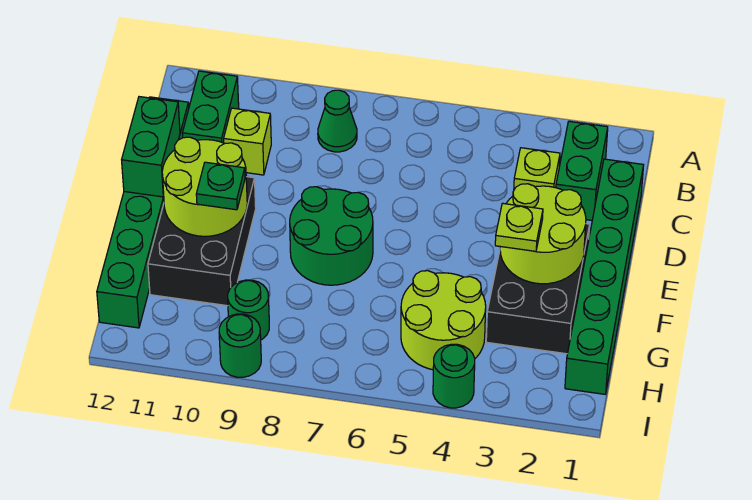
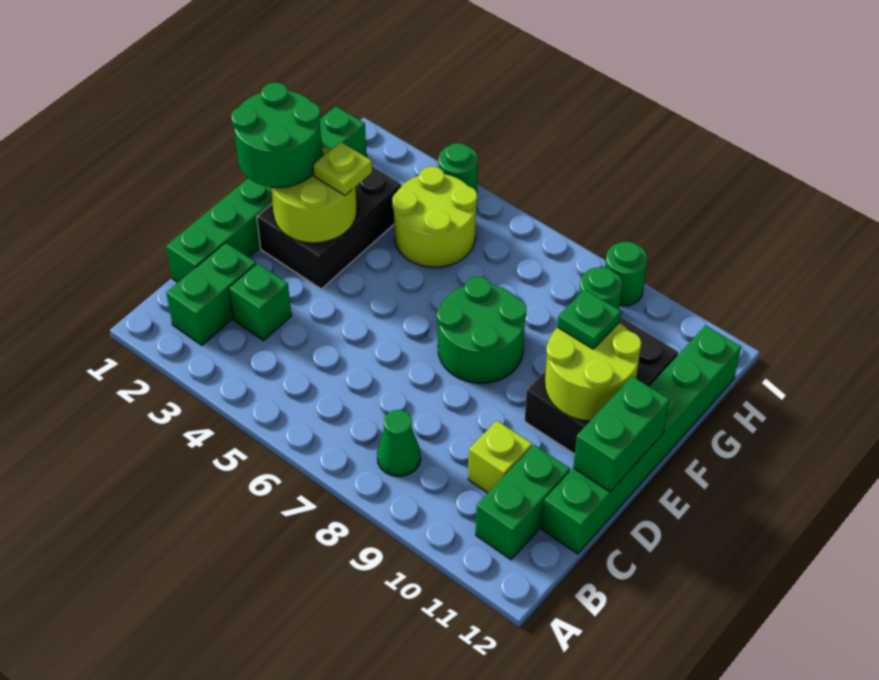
lime 1x1 brick [514,148,560,189] -> green 1x1 brick [229,263,291,341]
none -> green 2x2 round brick [231,82,322,187]

